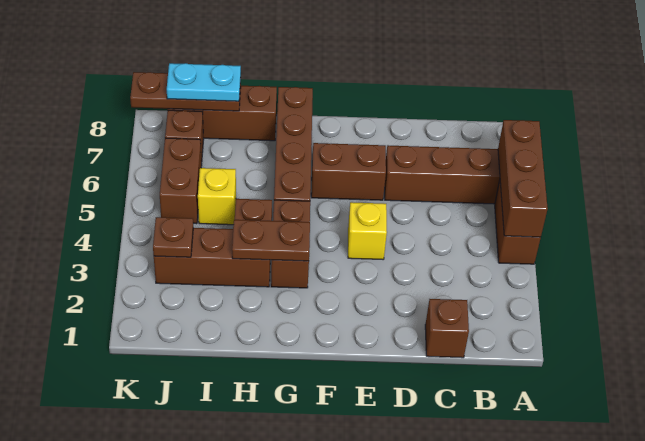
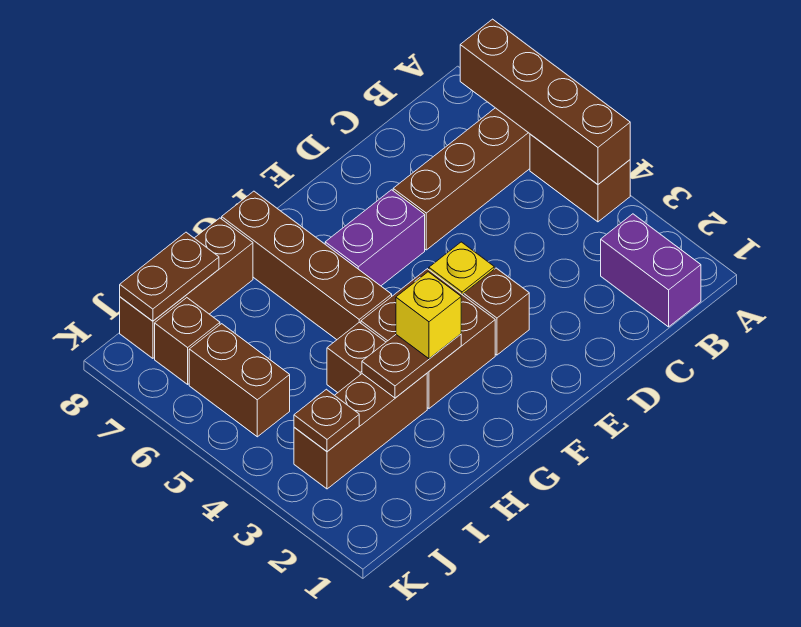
brown 1x3 brick [498,120,548,237] -> brown 1x4 brick [460,19,630,184]
none -> purple 1x2 brick [601,214,701,327]
brown 1x1 brick [425,299,469,358] -> brown 1x1 brick moved to [464,268,529,355]
brown 1x2 brick [311,143,386,200] -> purple 1x2 brick [325,190,425,286]
brown 1x2 brick [271,200,310,288] -> brown 2x2 brick [361,269,495,408]
yellow 1x1 brick [198,168,236,225] -> yellow 1x1 brick moved to [396,272,461,359]
brown 1x3 plate [130,72,241,111] -> brown 1x2 plate [120,232,219,321]
cyan 1x2 plate [167,63,241,101] -> none

